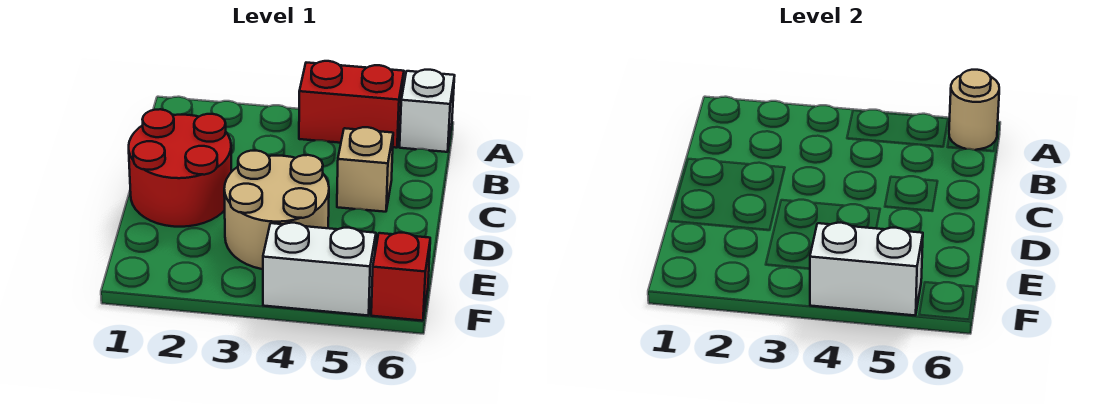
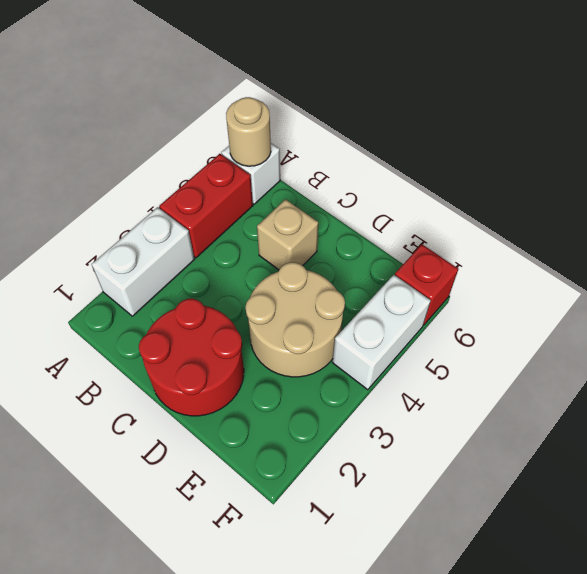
white 1x2 brick [810,223,923,315] -> white 1x2 brick moved to [92,207,194,316]

